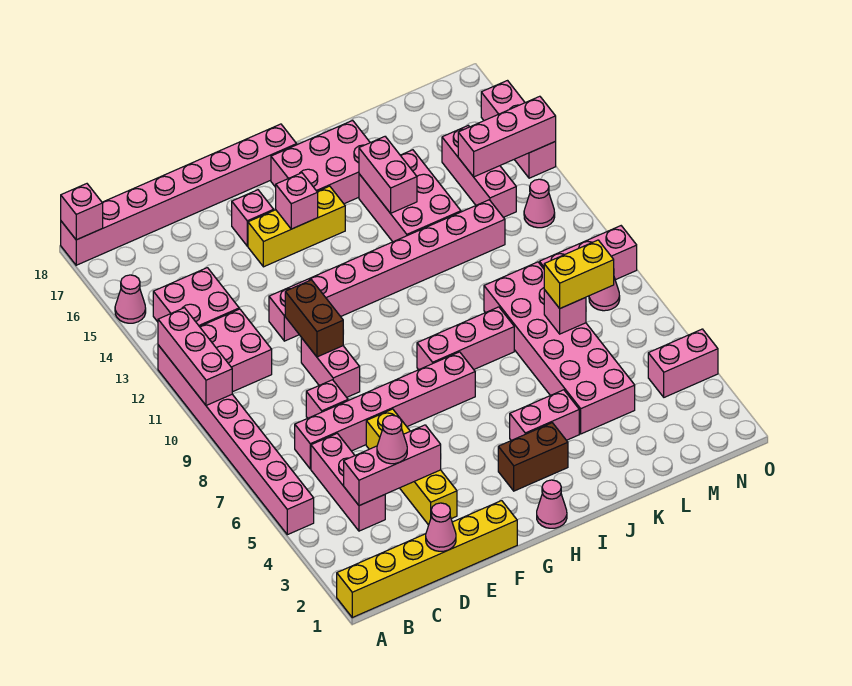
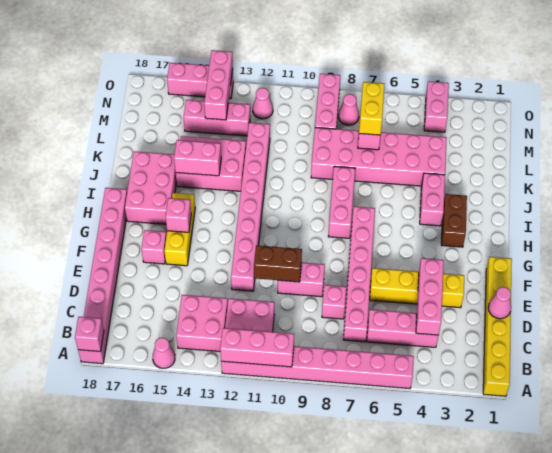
pink 1x1 cone [377,415,407,464] -> none
pink 1x1 cone [537,480,567,528] -> none

